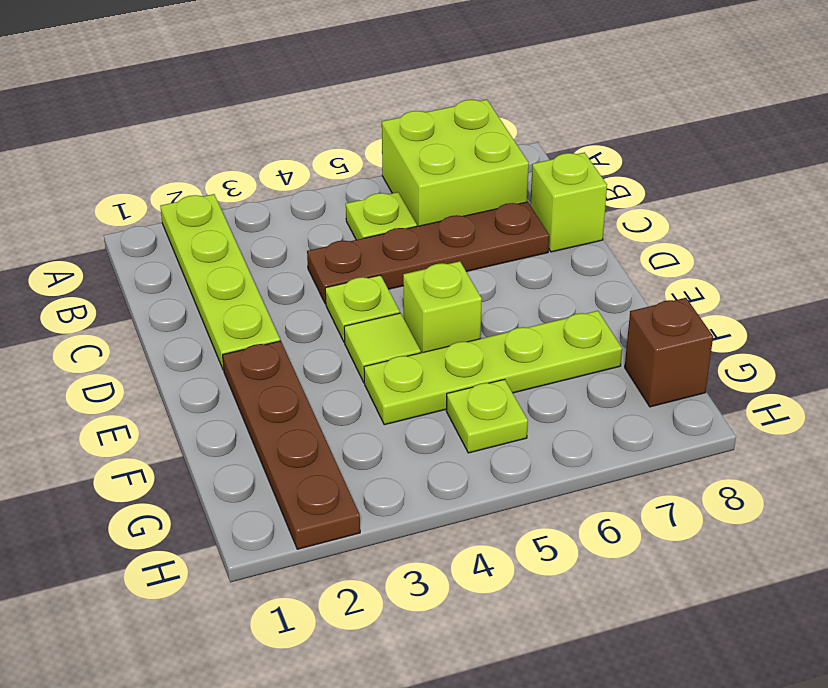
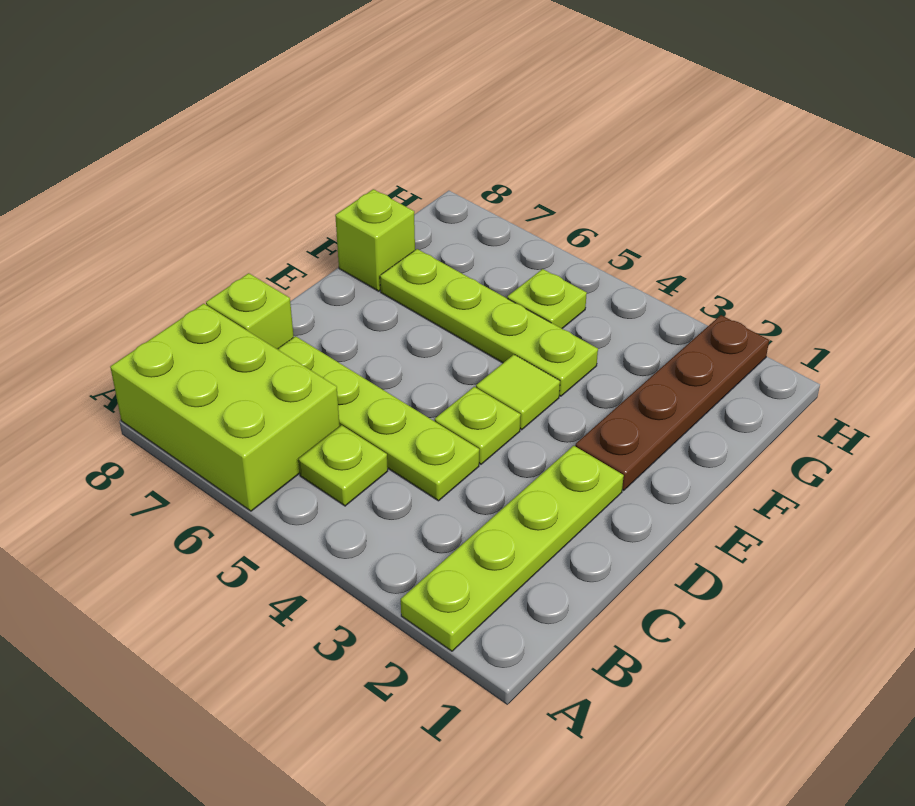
lime 2x2 brick [382,100,529,226] -> lime 2x3 brick [110,304,340,511]
brown 1x4 plate [307,202,549,304] -> lime 1x4 plate [278,336,479,501]
lime 1x1 brick [403,261,482,353] -> lime 1x1 brick moved to [335,189,415,291]
brown 1x1 brick [625,298,713,407] -> none

